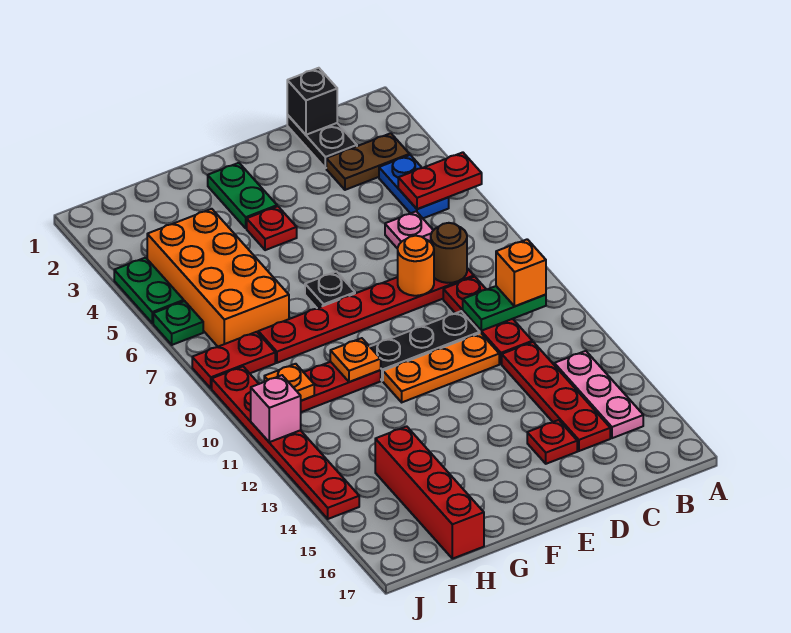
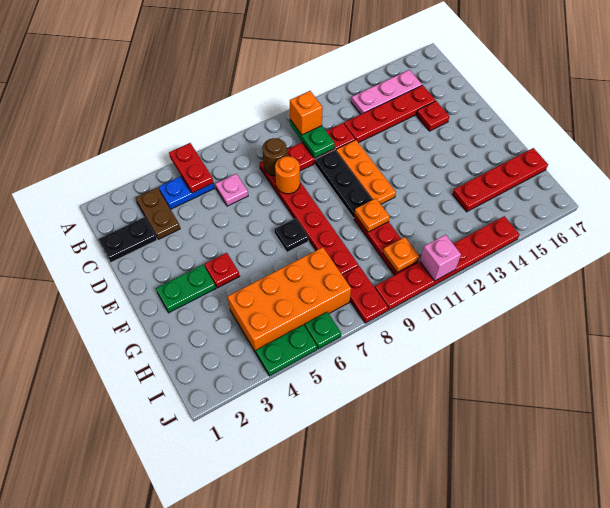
black 1x1 brick [287,68,337,135] -> none
red 1x4 brick [375,426,484,559] -> red 1x4 plate [453,148,548,212]

